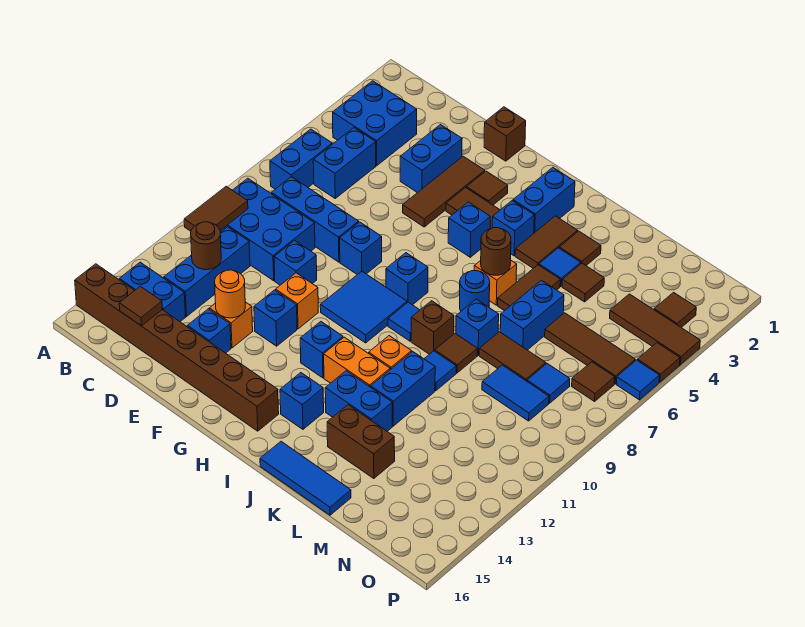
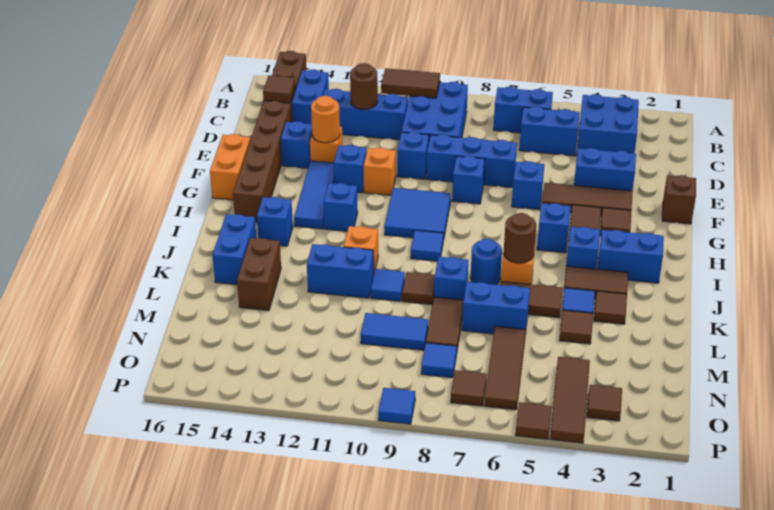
blue 1x3 brick [271,177,359,262] -> blue 1x3 brick turned to [426,134,517,187]
blue 1x1 brick [386,253,428,305] -> blue 1x1 brick moved to [512,161,544,210]
orange 1x2 brick [324,337,390,387] -> orange 1x2 brick moved to [210,134,250,200]
brown 1x1 brick [411,301,454,354] -> none
blue 1x2 brick [325,371,392,431] -> blue 1x2 brick moved to [212,214,257,285]
blue 1x3 tile [260,442,351,515] -> blue 1x3 tile moved to [294,161,334,229]
blue 1x2 tile [482,365,549,421] -> blue 1x2 tile turned to [361,313,428,350]
blue 1x1 tile [616,360,660,400] -> blue 1x1 tile moved to [378,388,415,424]

